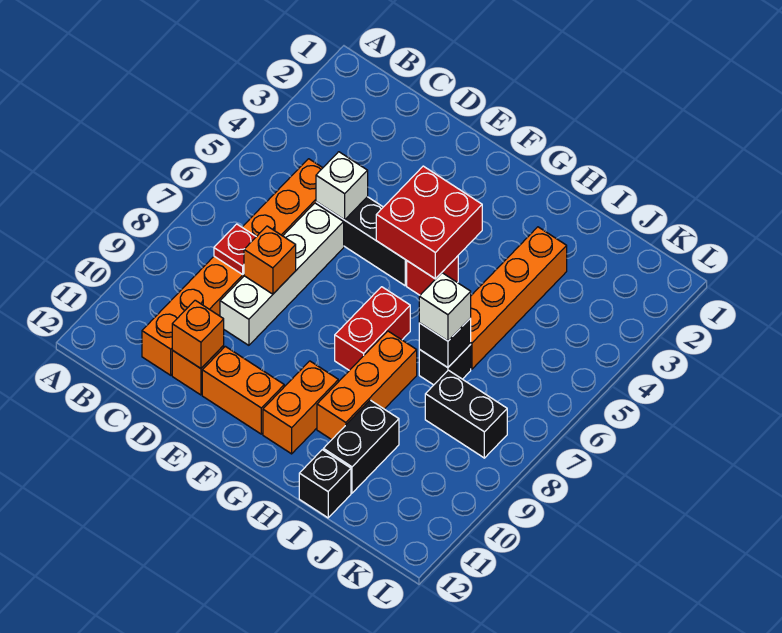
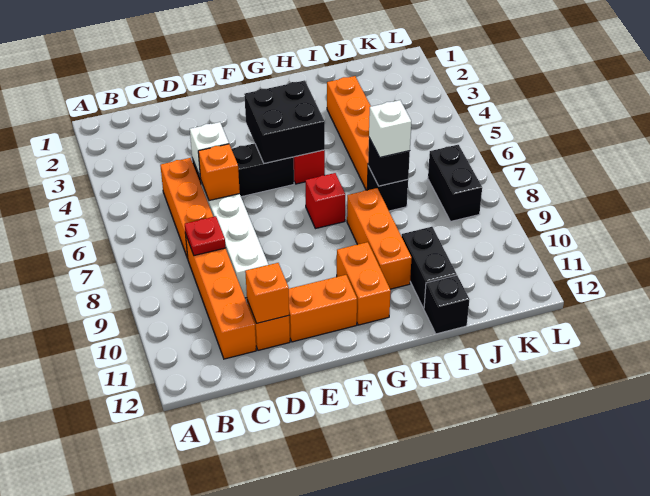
orange 1x1 brick [244,226,296,294] -> orange 1x1 brick moved to [198,144,240,201]
red 2x2 brick [376,166,482,279] -> black 2x2 brick [244,80,325,164]
red 1x2 brick [335,287,410,370] -> red 1x1 brick [305,173,345,229]
black 1x2 brick [425,370,507,458] -> black 1x2 brick turned to [428,145,482,221]

